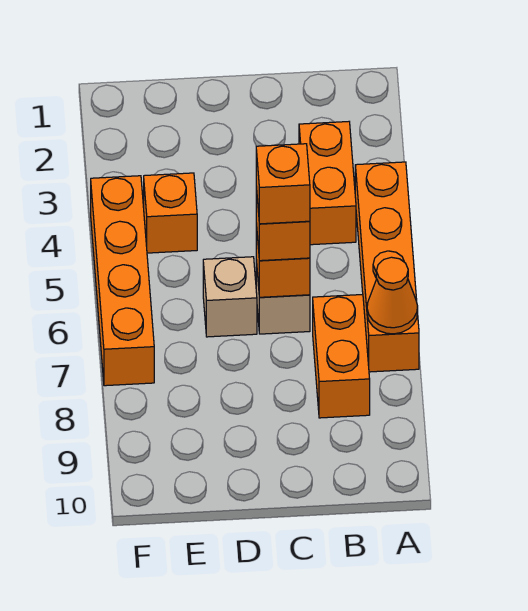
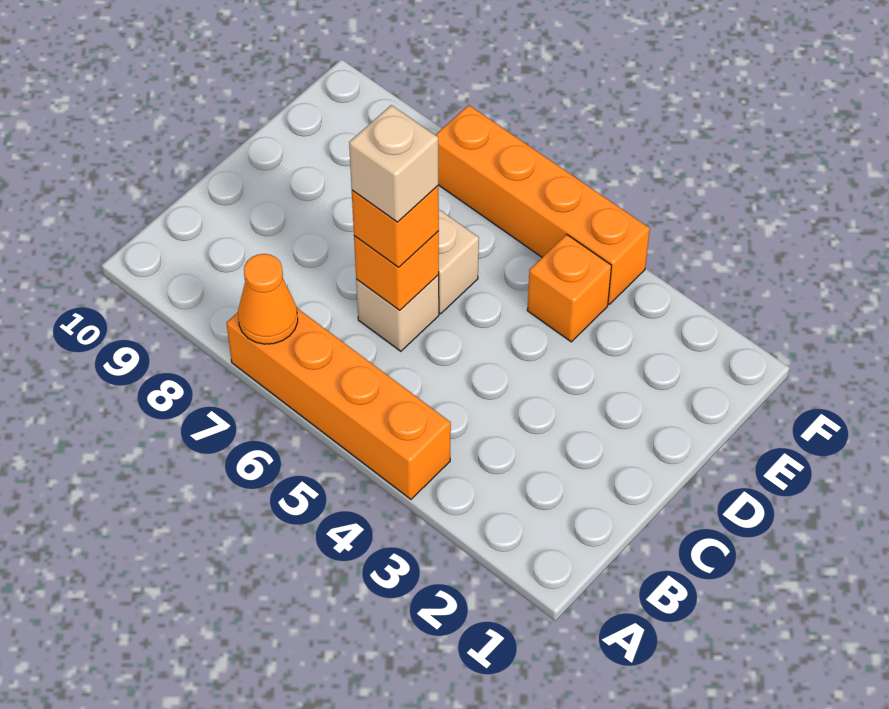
orange 1x2 brick [299,122,356,245] -> none
orange 1x2 brick [313,295,370,418] -> none
orange 1x1 brick [256,144,310,224] -> tan 1x1 brick [349,105,438,222]

